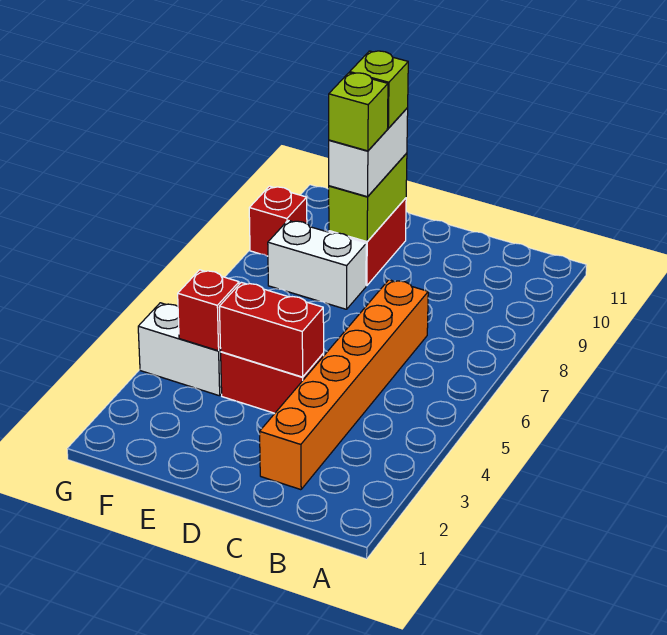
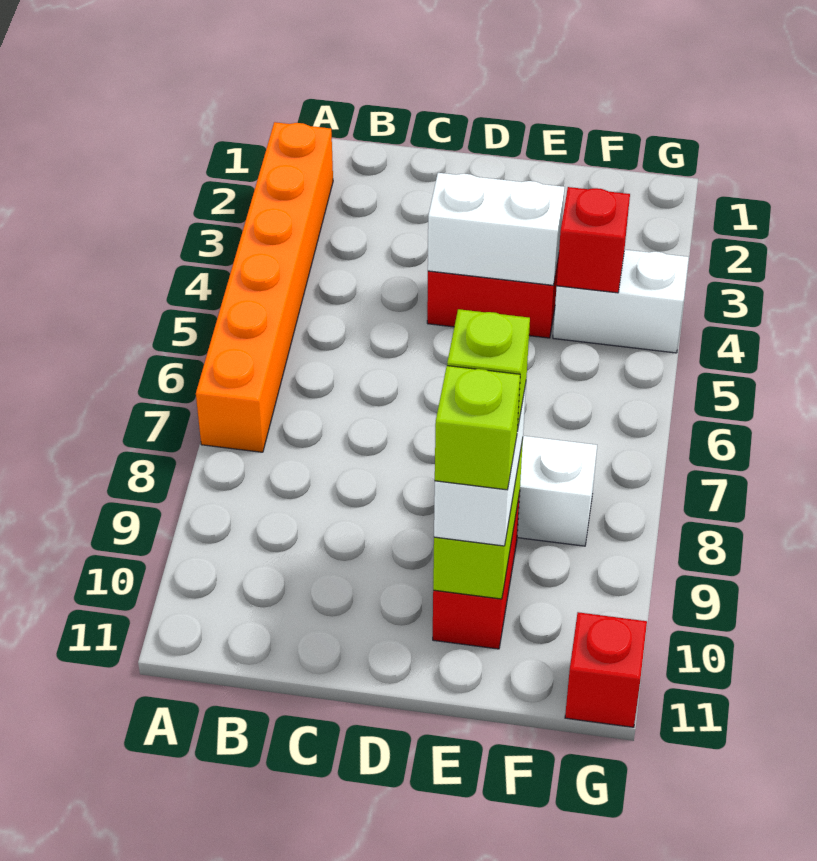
orange 1x6 brick [260,280,428,490] -> orange 1x6 brick moved to [196,122,333,452]
red 1x2 brick [219,282,324,377] -> white 1x2 brick [428,173,565,285]
red 1x1 brick [249,186,307,256] -> red 1x1 brick moved to [565,612,647,727]

